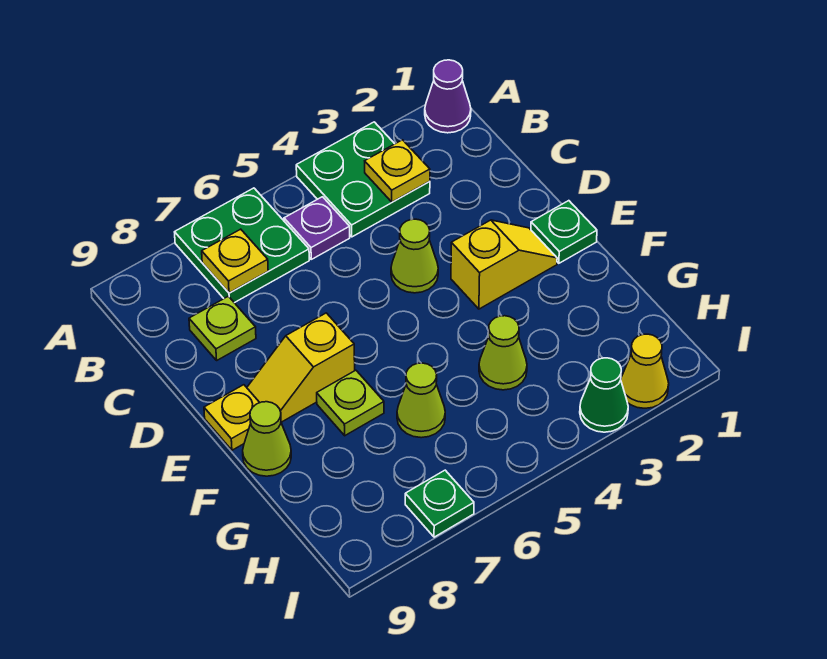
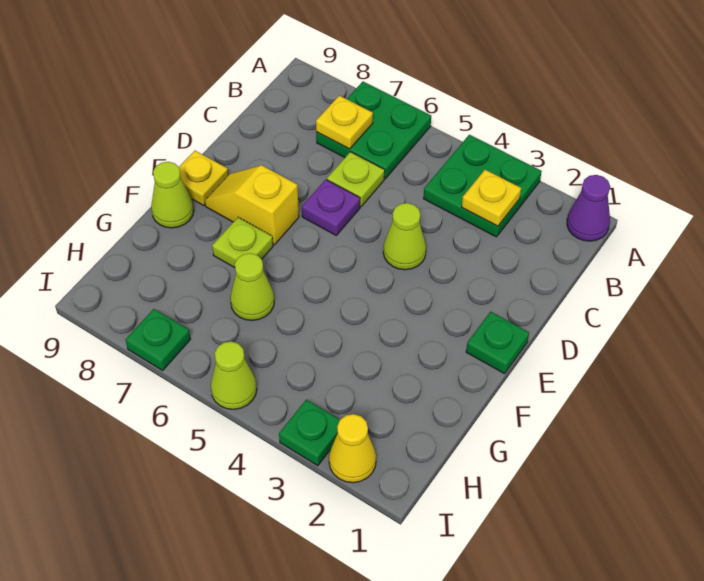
purple 1x1 plate [284,197,350,259] -> purple 1x1 plate moved to [302,180,360,235]
lime 1x1 plate [189,296,256,360] -> lime 1x1 plate moved to [327,152,385,207]
yellow 1x2 slope [451,220,557,309] -> none
lime 1x1 cone [479,316,527,390] -> lime 1x1 cone moved to [211,342,257,409]
green 1x1 cone [580,358,628,432] -> green 1x1 plate [279,400,340,466]

